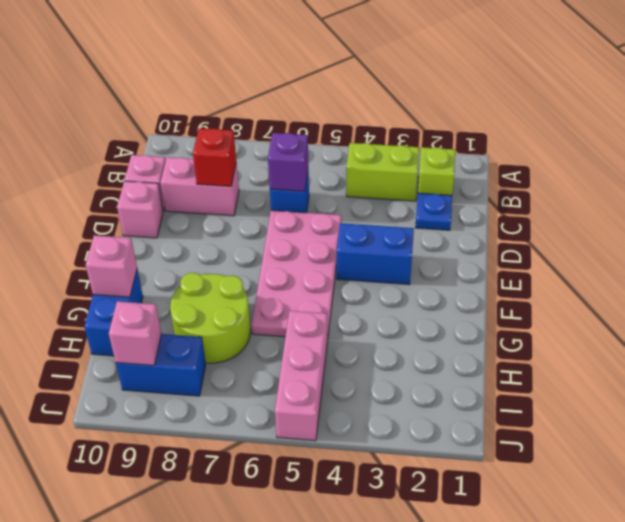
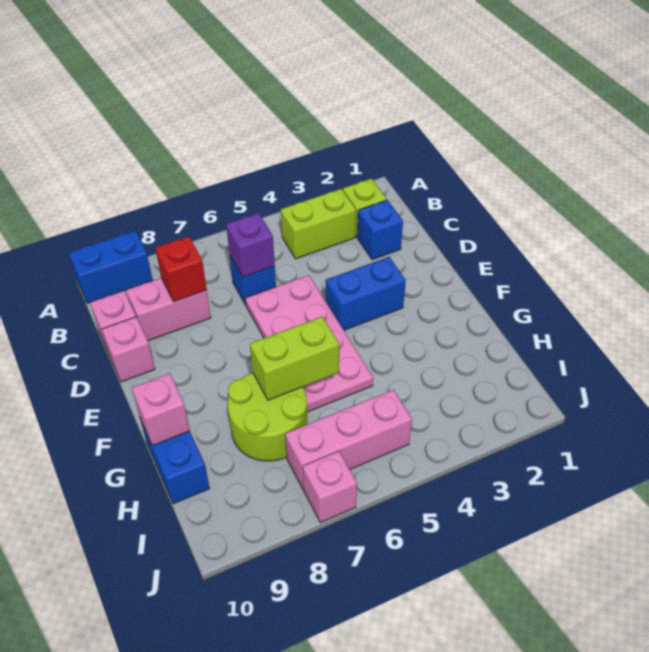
blue 1x1 plate [416,193,452,230] -> blue 1x1 brick [357,200,403,260]
none -> lime 1x2 brick [250,317,339,400]
pink 1x3 brick [275,311,328,441] -> pink 1x3 brick turned to [285,390,412,489]
blue 1x2 brick [116,334,206,396] -> blue 1x2 brick moved to [69,231,153,304]
pink 1x1 brick [109,301,162,365] -> pink 1x1 brick moved to [303,451,357,523]

